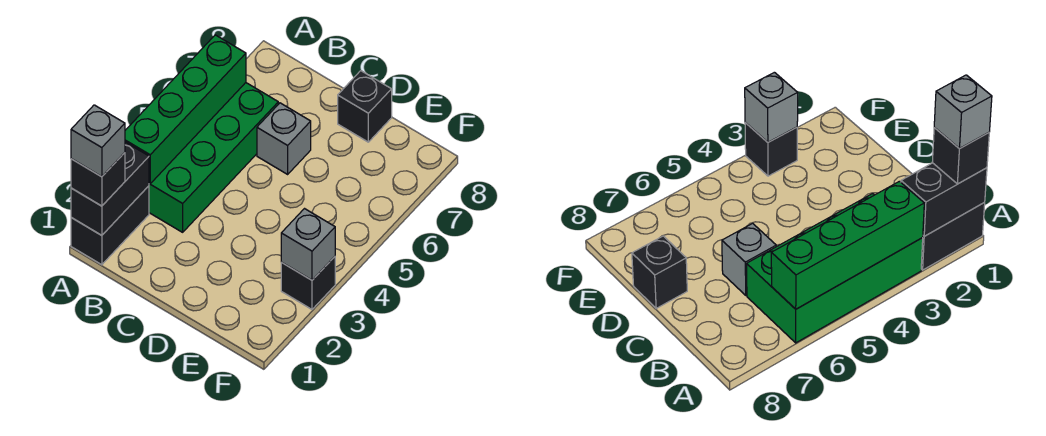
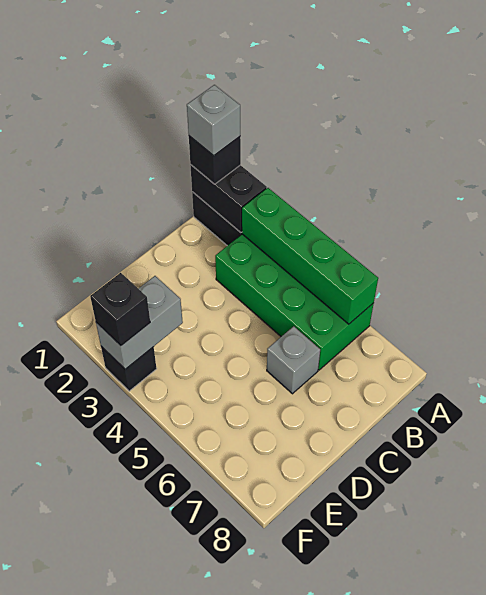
black 1x1 brick [338,71,392,142] -> black 1x1 brick moved to [90,273,150,345]
grey 1x1 brick [281,209,335,280] -> grey 1x2 brick [96,276,183,369]

